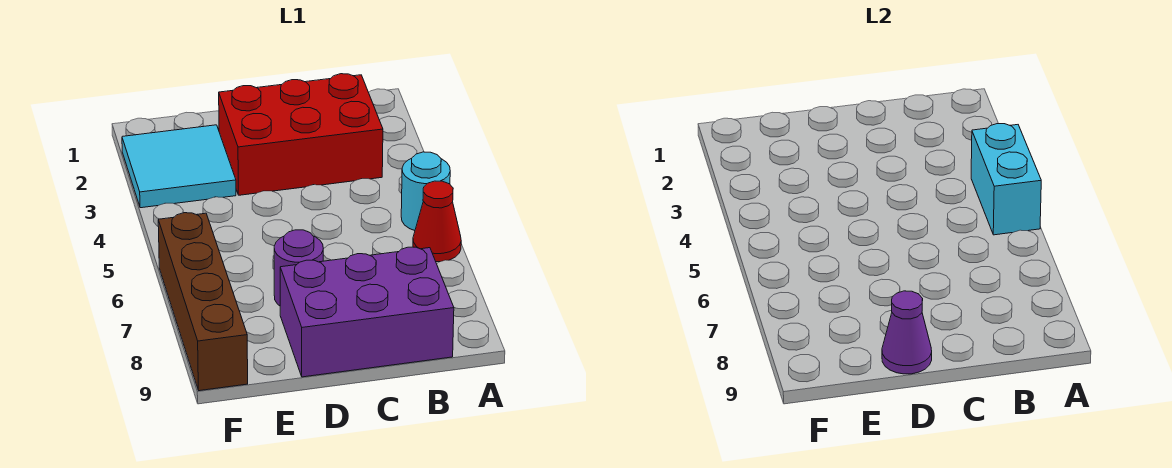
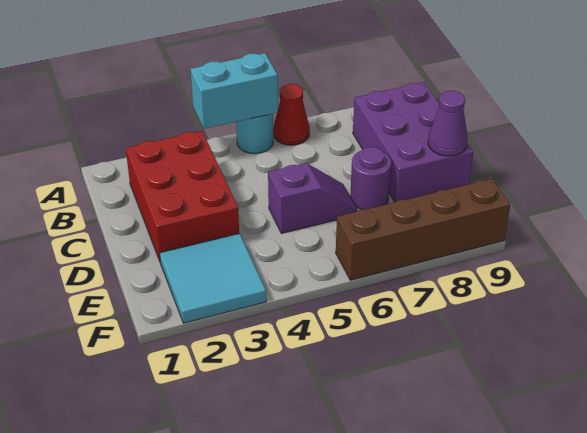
none -> purple 1x2 slope [268,163,357,233]

